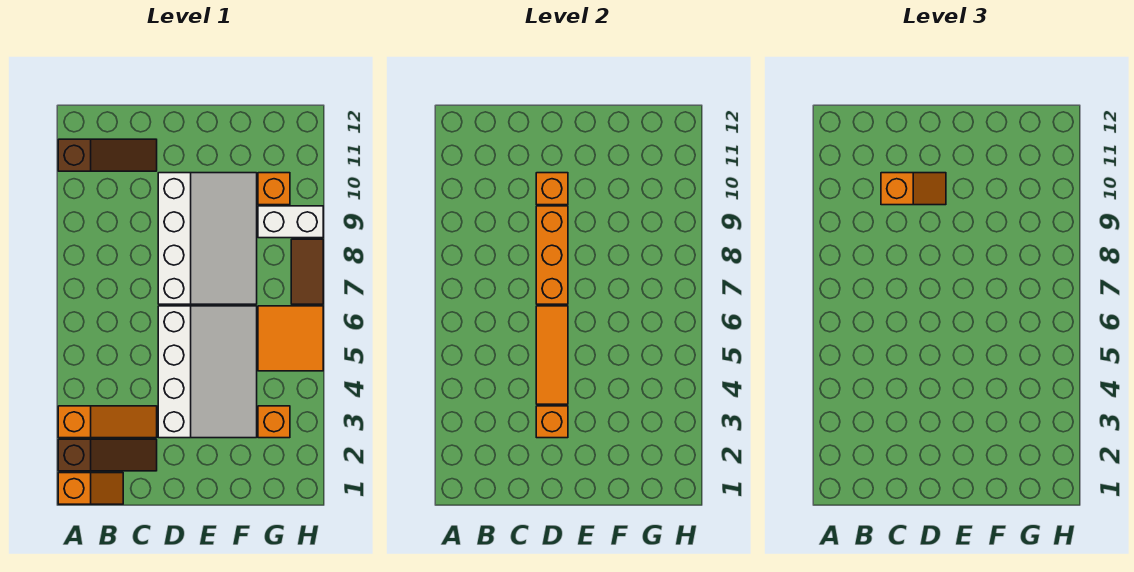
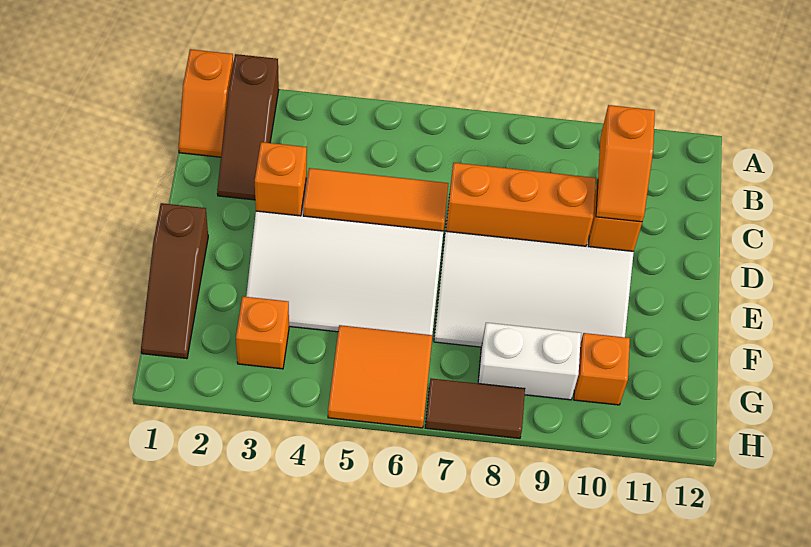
orange 1x3 slope [58,406,157,438] -> none
brown 1x3 slope [58,139,157,171] -> brown 1x3 slope moved to [141,203,208,359]
white 1x2 brick [258,206,323,238] -> white 1x2 brick turned to [478,323,581,400]

